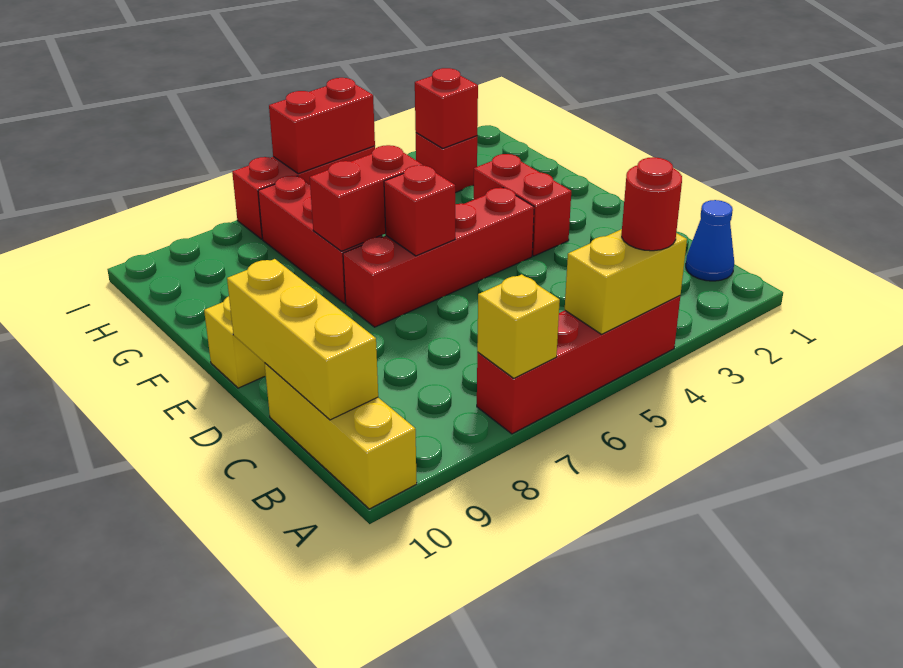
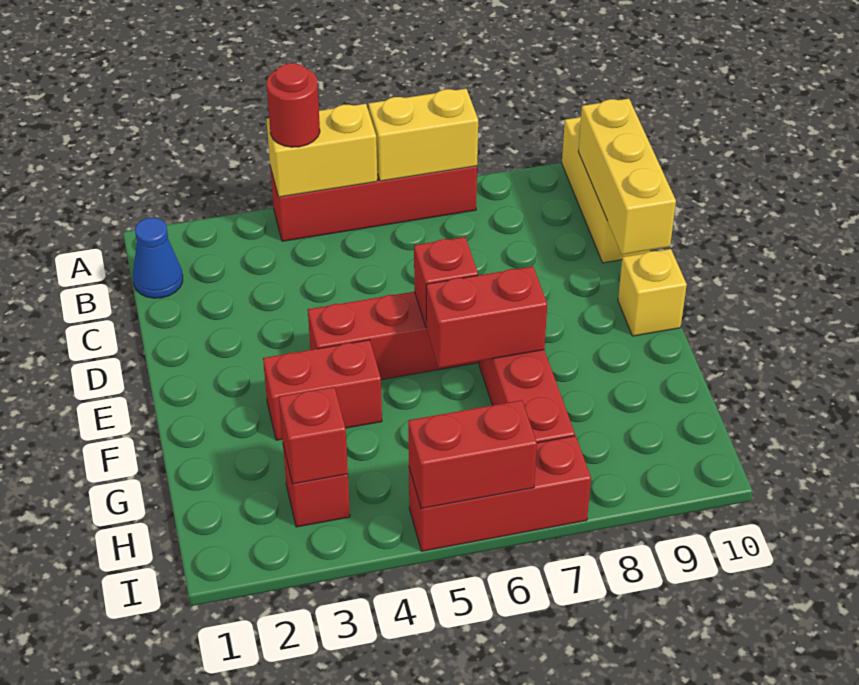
yellow 1x1 brick [477,274,560,378] -> yellow 1x2 brick [368,89,478,181]
red 1x2 brick [473,154,571,256] -> red 1x2 brick turned to [263,340,382,440]

